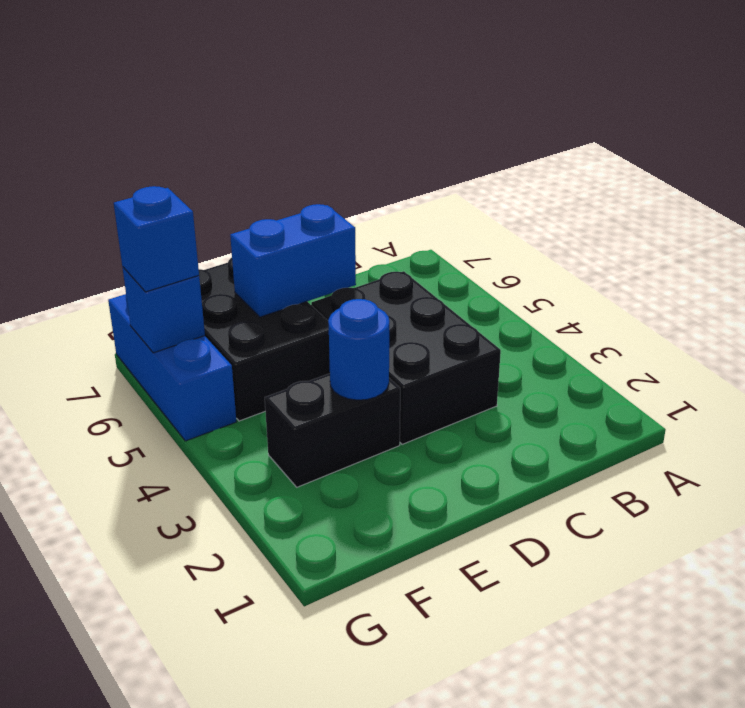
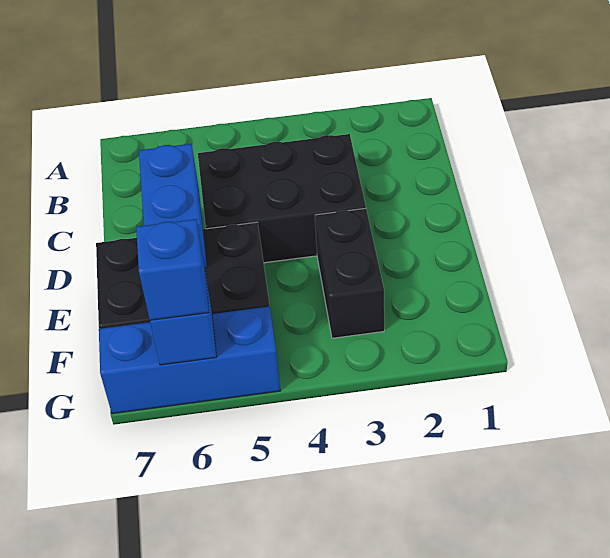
blue 1x1 round brick [328,299,389,400] -> none

